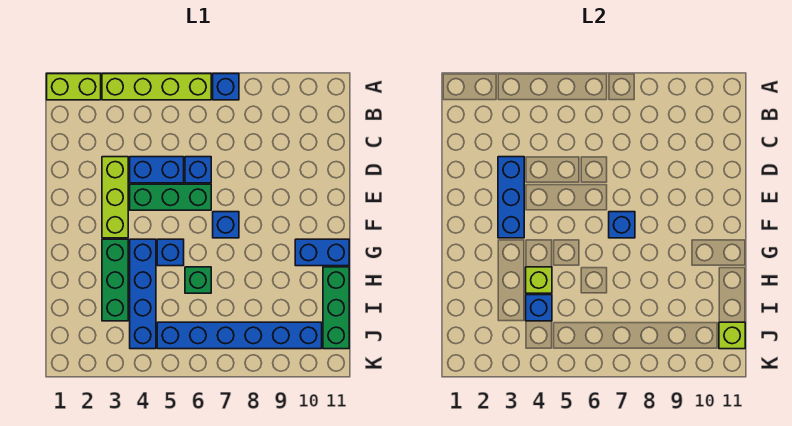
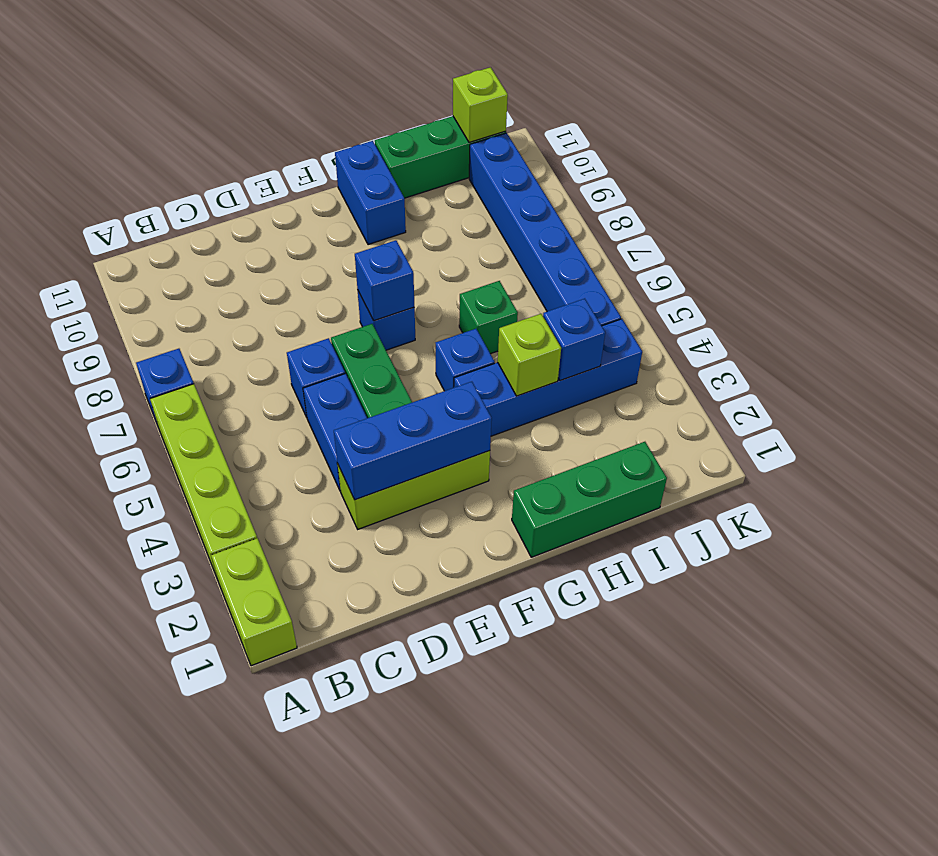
green 1x3 brick [102,239,128,321] -> green 1x3 brick moved to [512,442,667,557]

